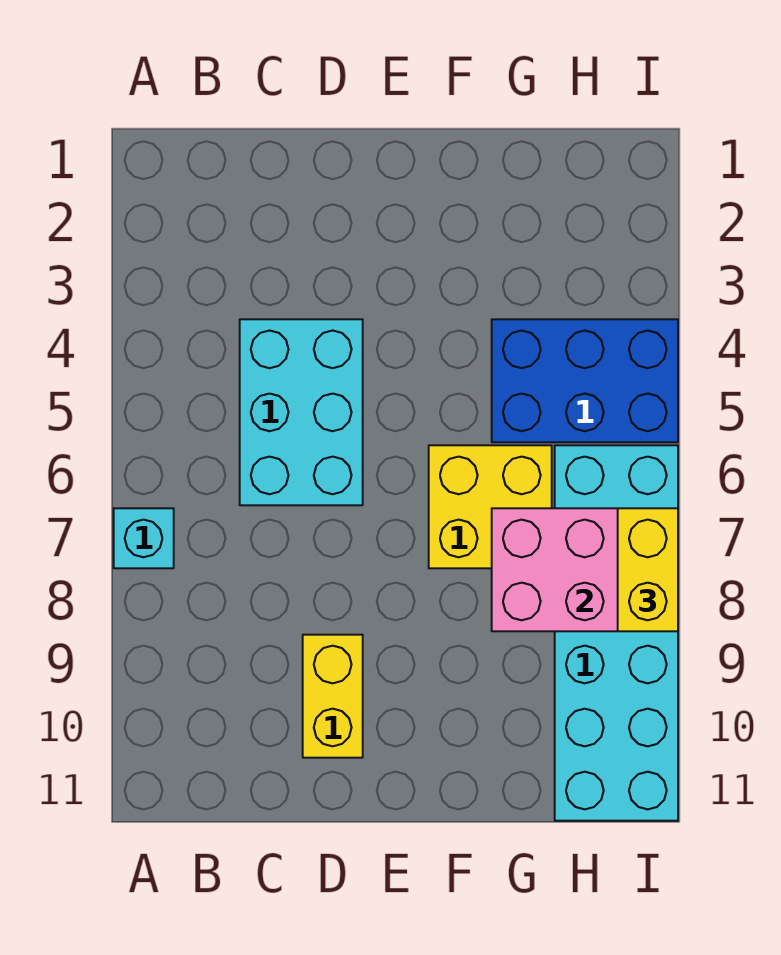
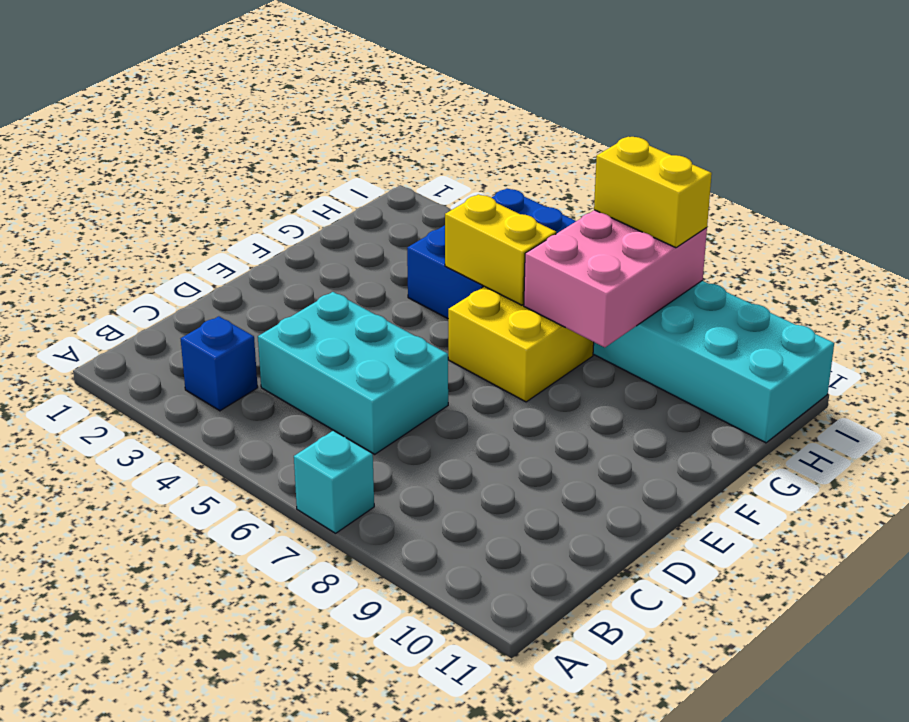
none -> blue 1x1 brick [181,316,258,411]
yellow 1x2 brick [303,635,363,758] -> yellow 1x2 brick moved to [445,194,556,305]

